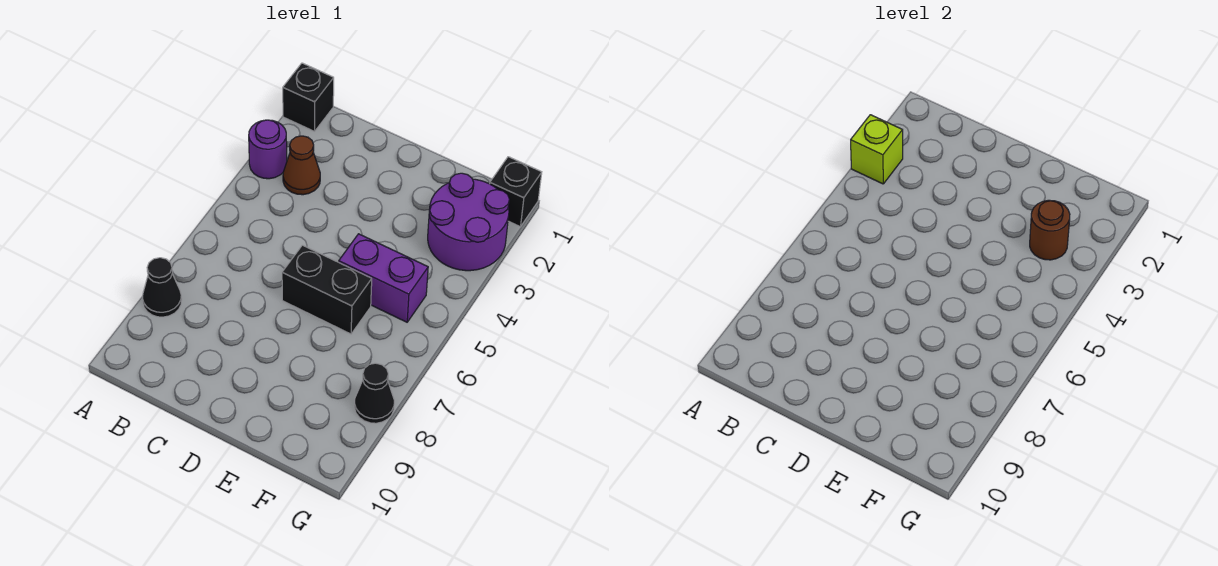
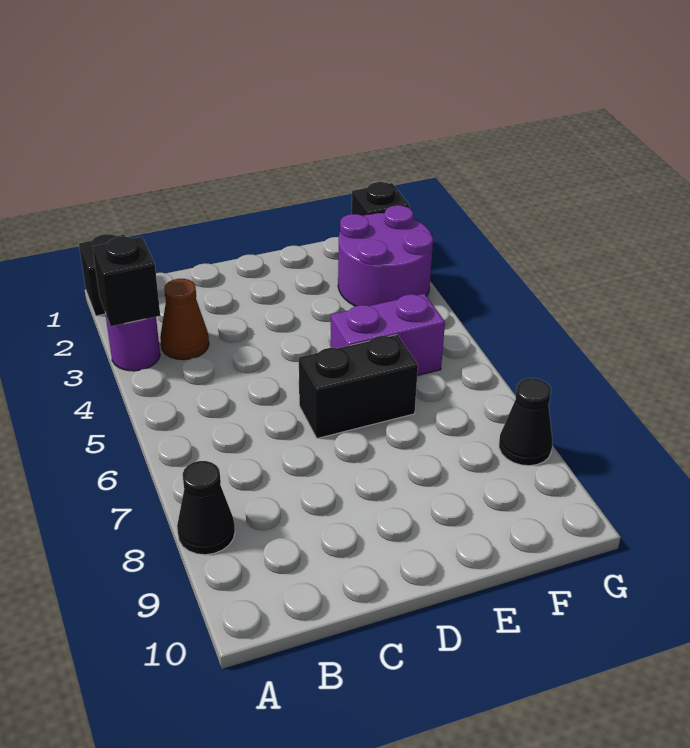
lime 1x1 brick [851,115,903,184] -> black 1x1 brick [92,237,160,326]
brown 1x1 round brick [1030,200,1070,260] -> none

